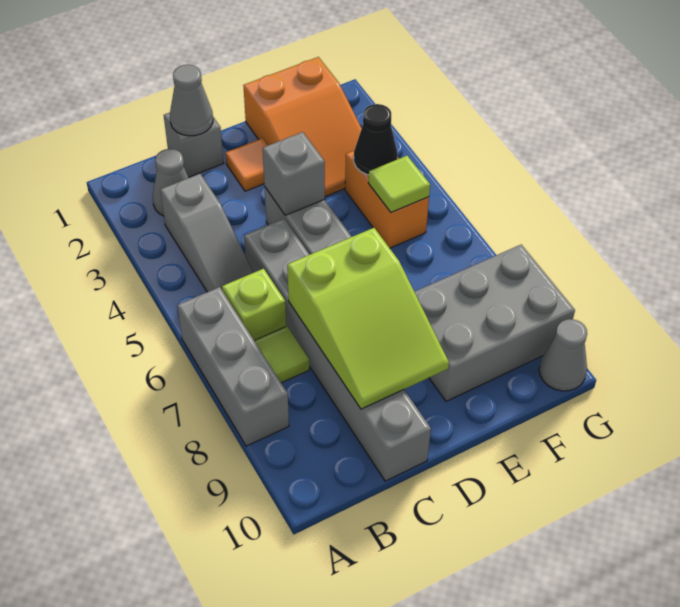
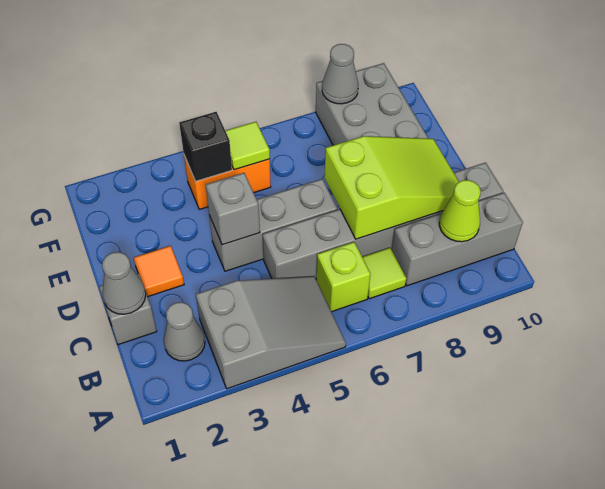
grey 1x3 brick [177,287,289,446] -> grey 1x3 brick moved to [392,193,523,286]
grey 1x3 slope [160,174,253,292] -> grey 2x3 slope [196,276,346,389]
none -> lime 1x1 cone [439,180,481,242]
orange 2x3 slope [243,57,362,196] -> none
black 1x1 cone [354,104,398,175] -> black 1x1 brick [179,112,232,181]
grey 1x1 cone [539,319,587,391] -> grey 1x1 cone moved to [322,44,358,104]

